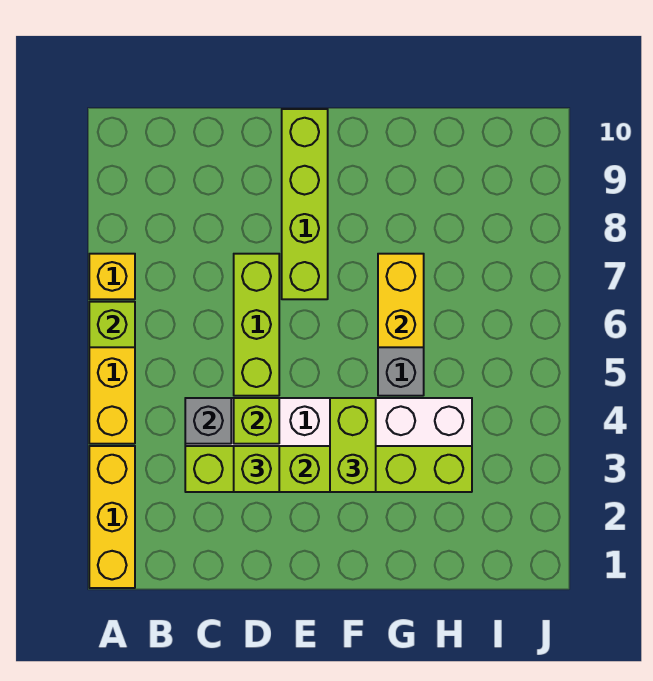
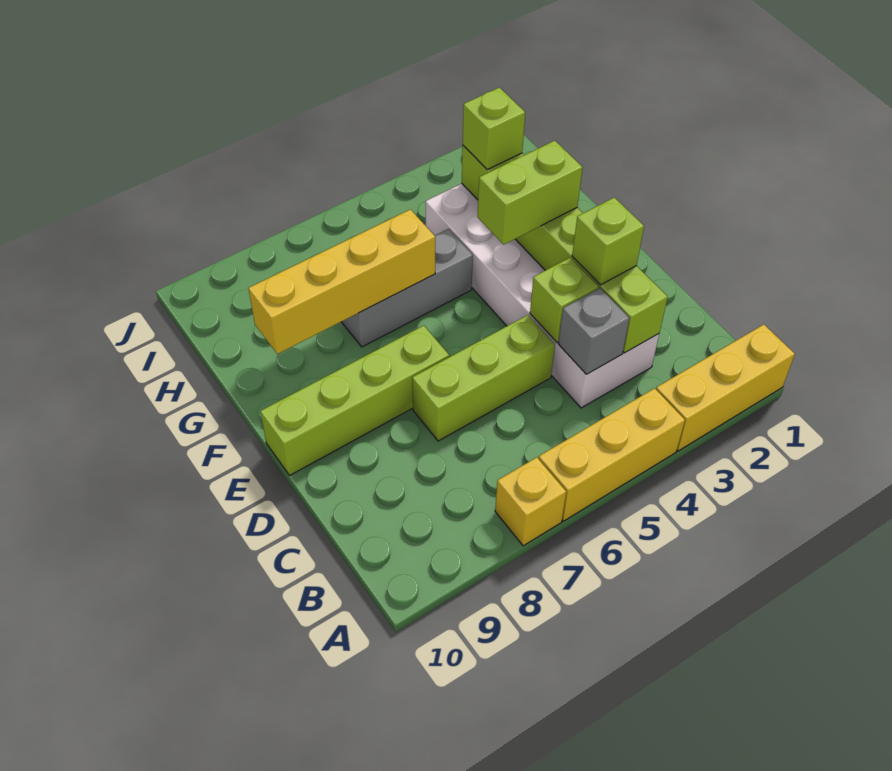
lime 1x1 brick [89,302,135,347] -> lime 1x1 brick moved to [463,87,525,169]
yellow 1x2 brick [378,254,424,347] -> yellow 1x4 brick [248,209,435,354]

